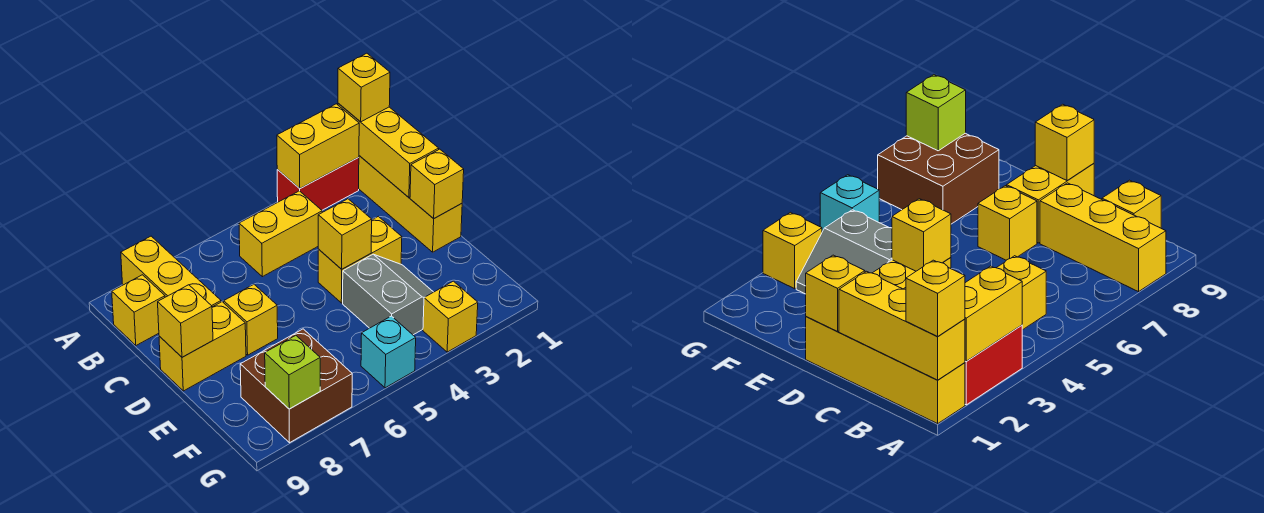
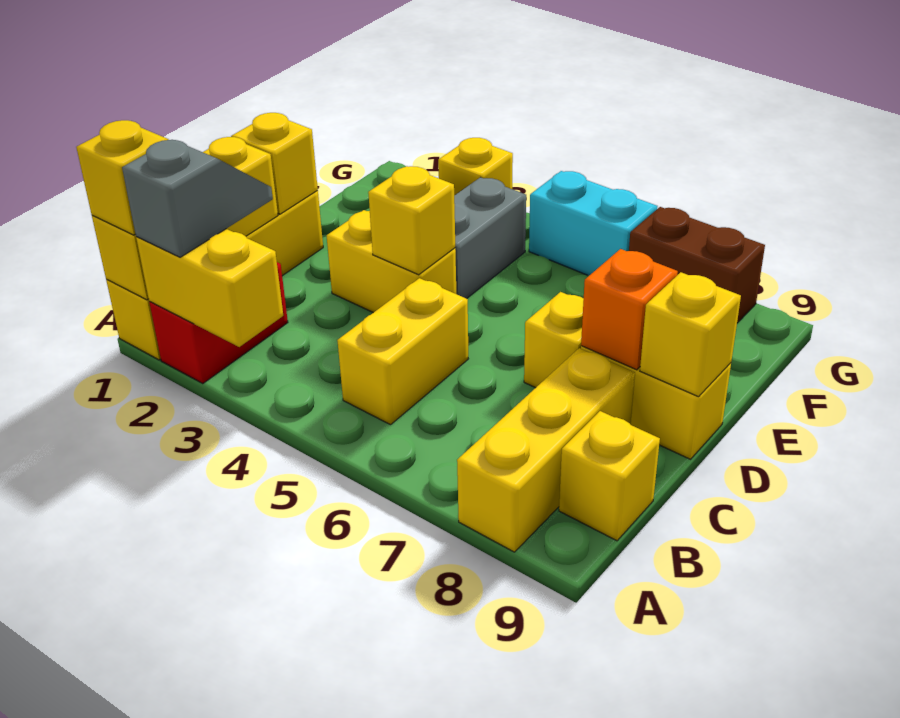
red 1x2 brick [277,157,359,210] -> red 1x2 brick turned to [149,262,288,384]
none -> grey 1x2 slope [122,140,273,257]
yellow 1x2 brick [239,191,322,277] -> yellow 1x2 brick turned to [337,278,468,425]
none -> orange 1x1 brick [581,249,678,370]
brown 2x2 brick [240,329,352,443] -> brown 1x2 brick [629,207,765,323]
cyan 1x1 brick [361,316,416,388] -> cyan 1x2 brick [529,171,658,276]
lime 1x1 brick [265,335,320,409] -> none

